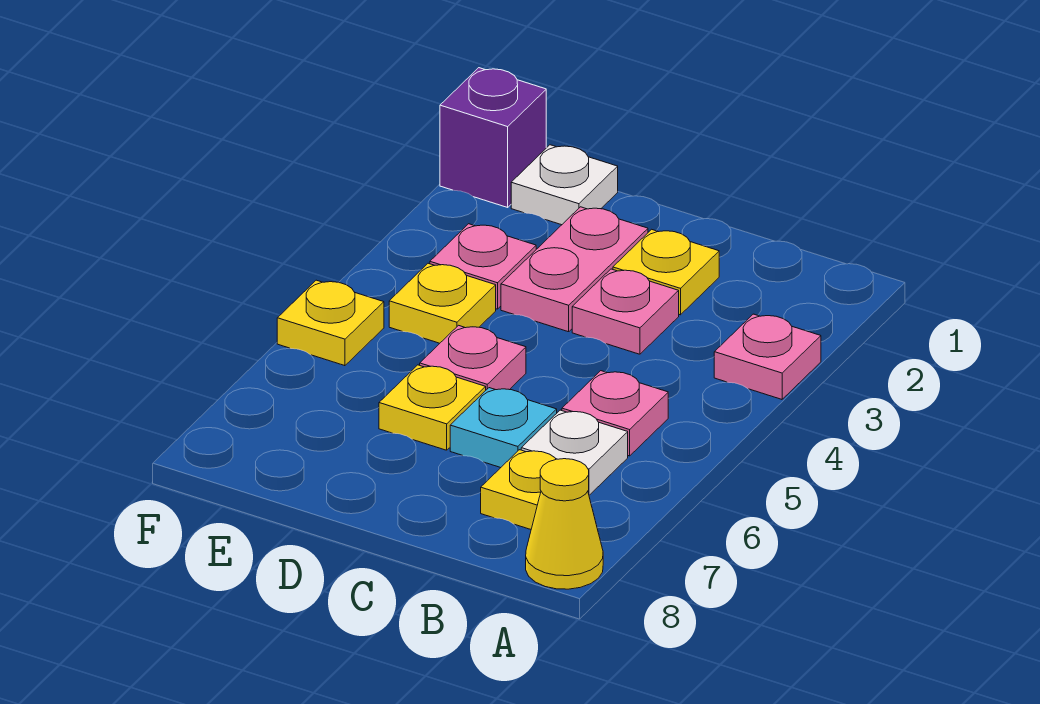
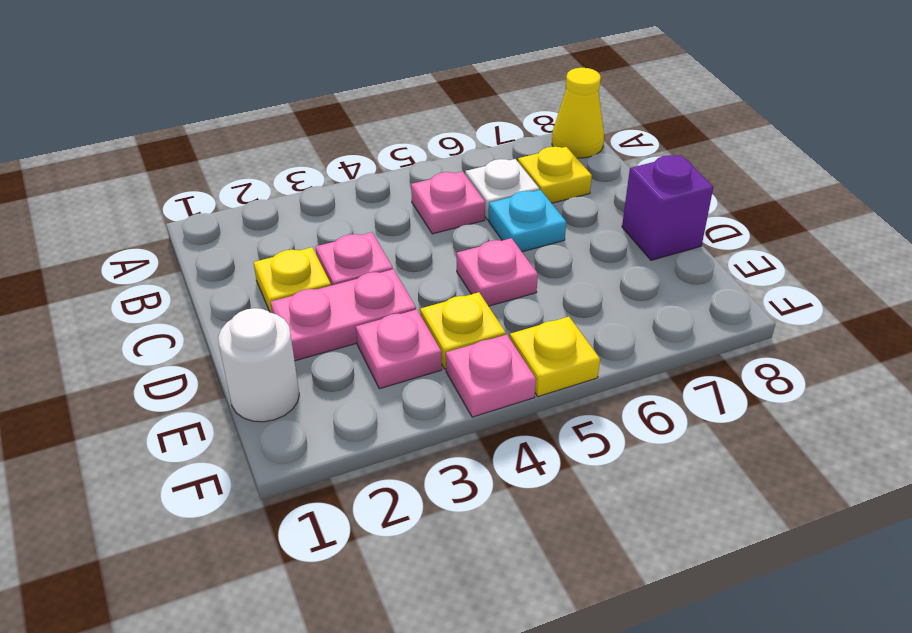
pink 1x1 plate [714,314,821,399] -> pink 1x1 plate moved to [446,335,536,417]
yellow 1x1 plate [379,365,486,450] -> none
white 1x1 plate [511,145,618,225] -> white 1x1 round brick [218,308,299,422]
purple 1x1 brick [440,68,546,207] -> purple 1x1 brick moved to [622,155,713,260]

